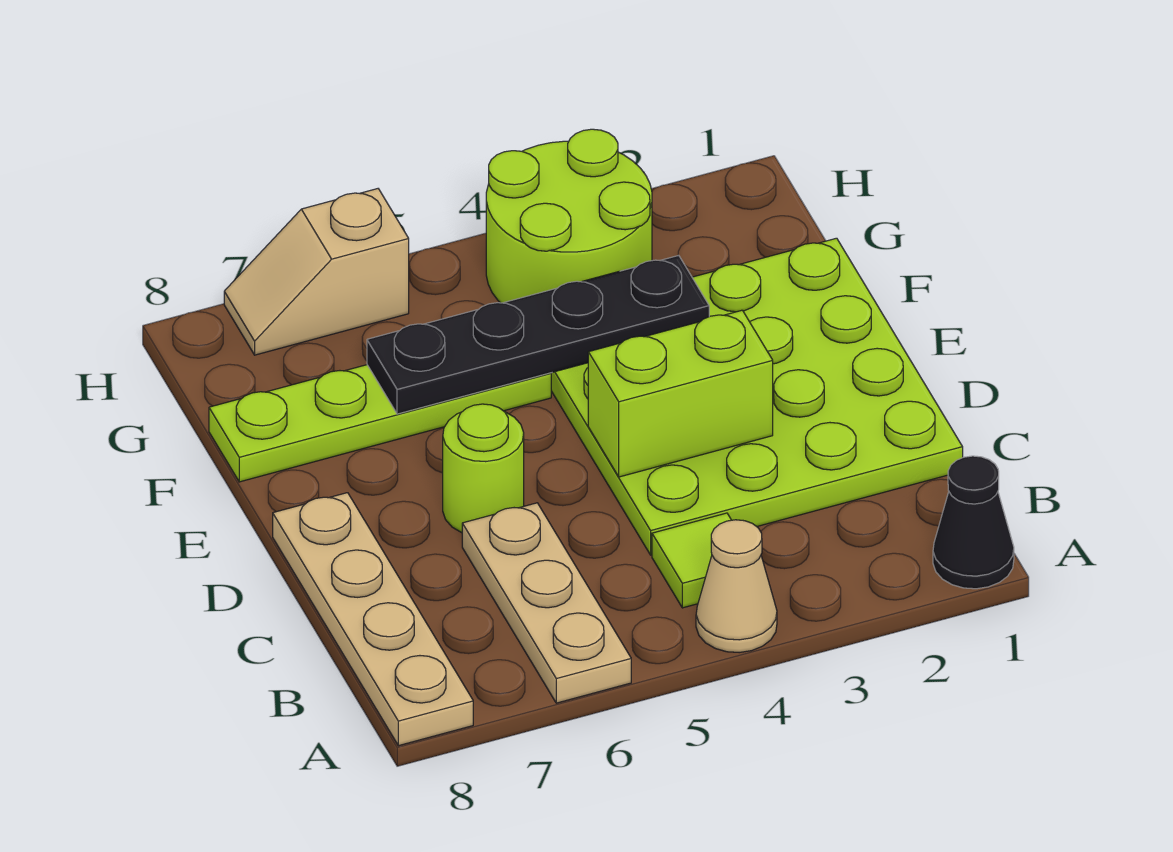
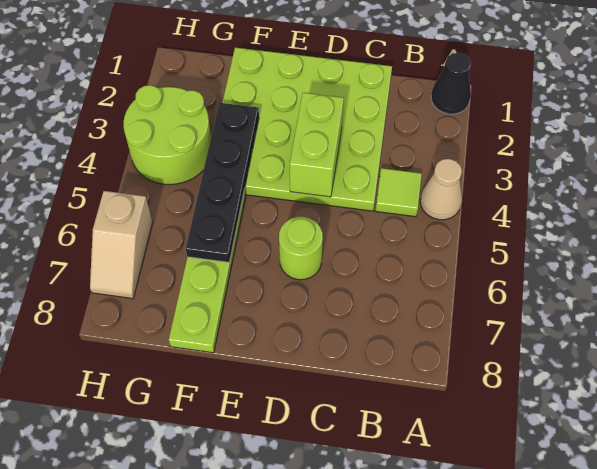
tan 1x3 plate [462,503,631,703] -> none
tan 1x4 plate [273,493,473,746] -> none

